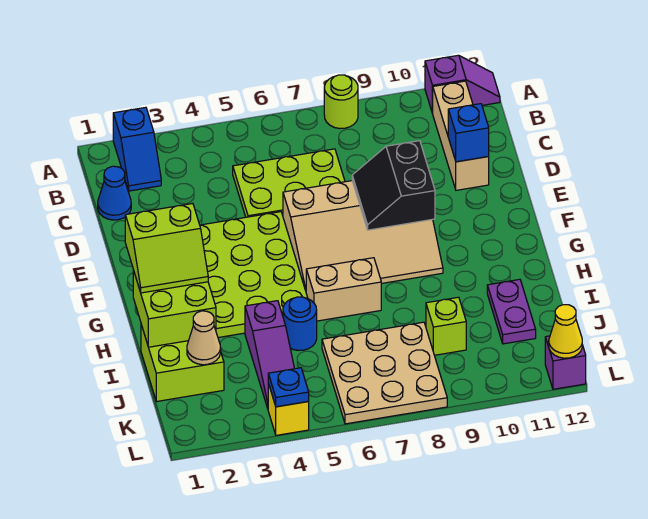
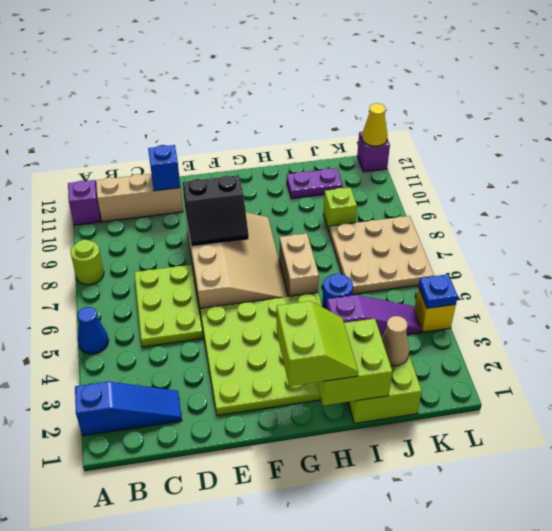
blue 1x2 slope [113,107,161,191] -> blue 1x3 slope [75,382,182,436]
blue 1x1 cone [98,166,131,220] -> blue 1x1 cone moved to [77,307,109,354]

